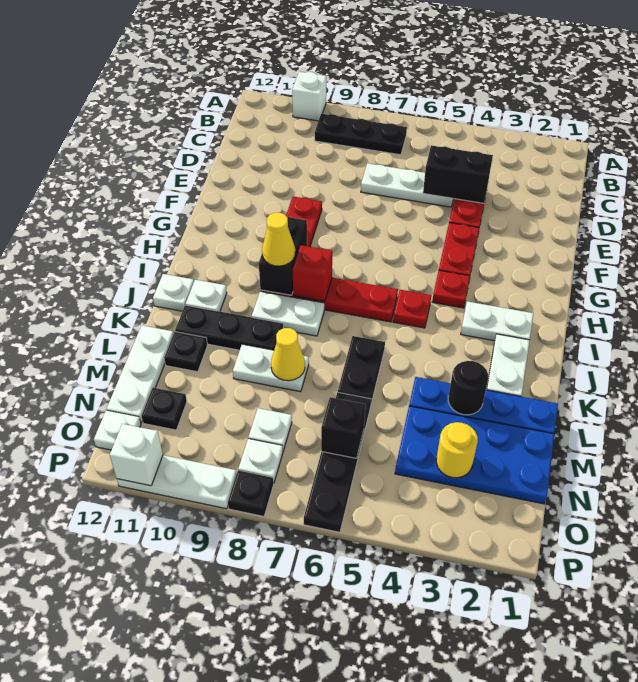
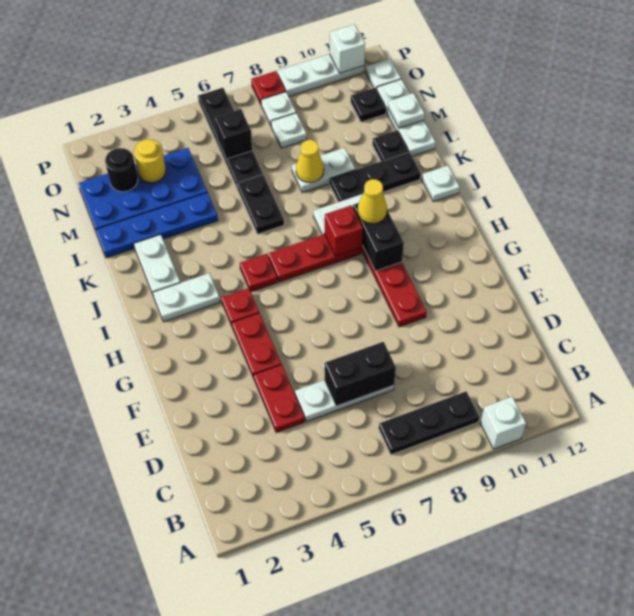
black 1x2 brick [423,145,493,203] -> black 1x2 brick moved to [325,342,396,405]
white 1x1 plate [186,280,227,311] -> white 1x1 plate moved to [388,93,425,128]
black 1x1 round brick [448,361,488,415] -> black 1x1 round brick moved to [105,148,138,192]
black 1x1 plate [228,471,274,516] -> red 1x1 plate [251,71,286,104]

